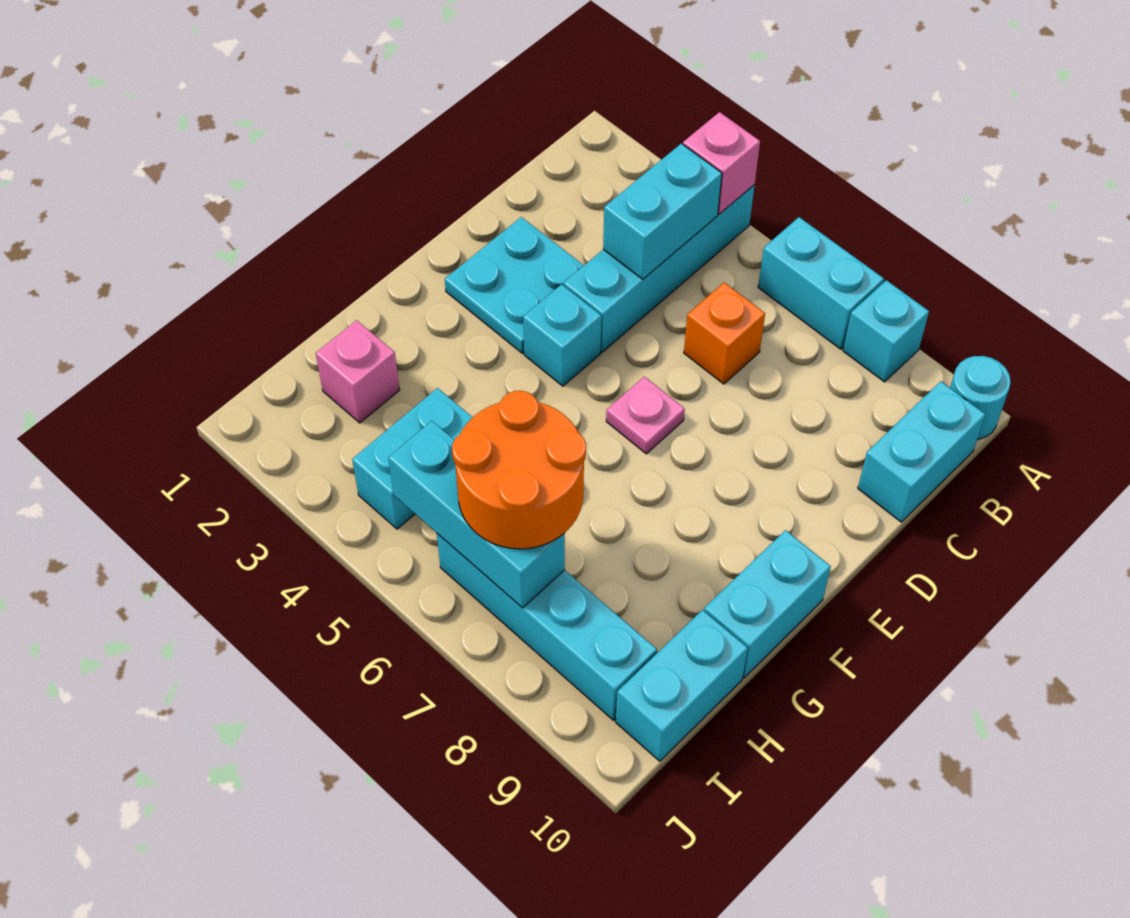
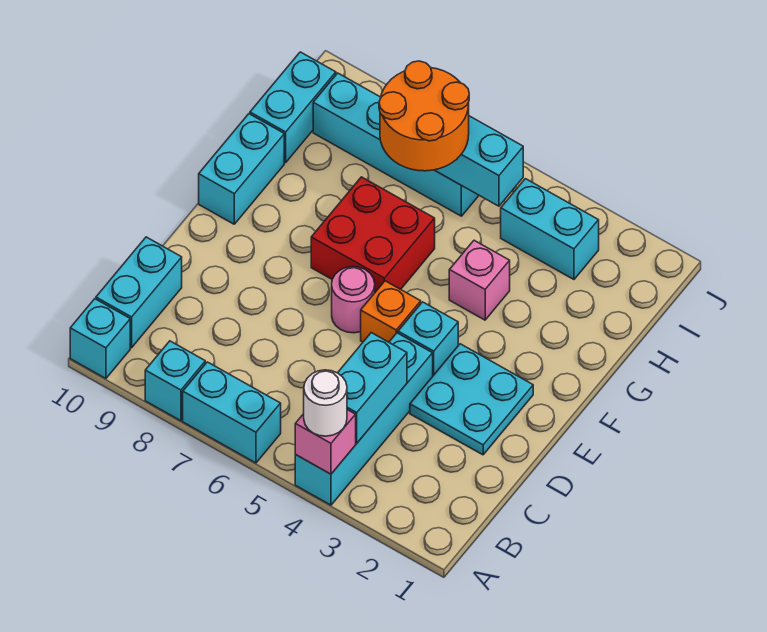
none -> white 1x1 round brick [304,370,347,436]
cyan 1x1 round brick [950,356,1011,440] -> cyan 1x1 brick [70,299,130,378]
orange 1x1 brick [684,282,765,384] -> orange 1x1 brick moved to [361,281,421,342]
pink 1x1 plate [606,377,685,454] -> pink 1x1 round brick [332,267,375,333]
none -> red 2x2 brick [311,177,435,292]
pink 1x1 brick [316,320,400,423] -> pink 1x1 brick moved to [449,240,510,320]
cyan 1x2 brick [352,388,473,529] -> cyan 1x2 brick turned to [501,179,599,279]

